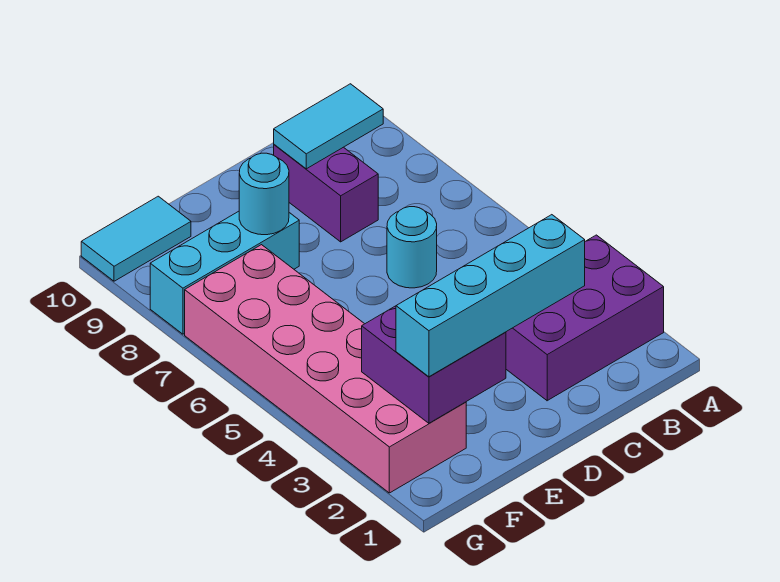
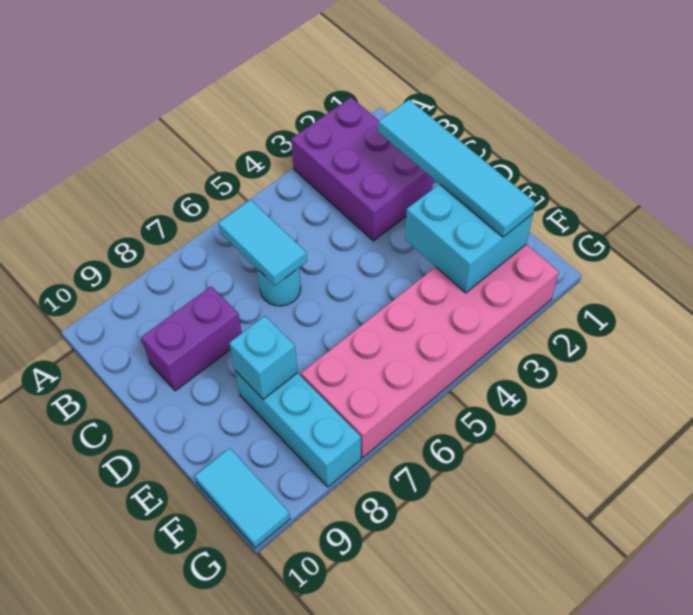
cyan 1x2 tile [274,84,383,169] -> cyan 1x2 tile moved to [218,200,307,285]
cyan 1x4 brick [396,215,585,377] -> cyan 1x4 tile [378,100,535,237]
purple 2x2 brick [362,306,506,423] -> cyan 2x2 brick [405,184,533,293]
cyan 1x1 round brick [239,153,289,235] -> cyan 1x1 brick [230,316,298,399]

